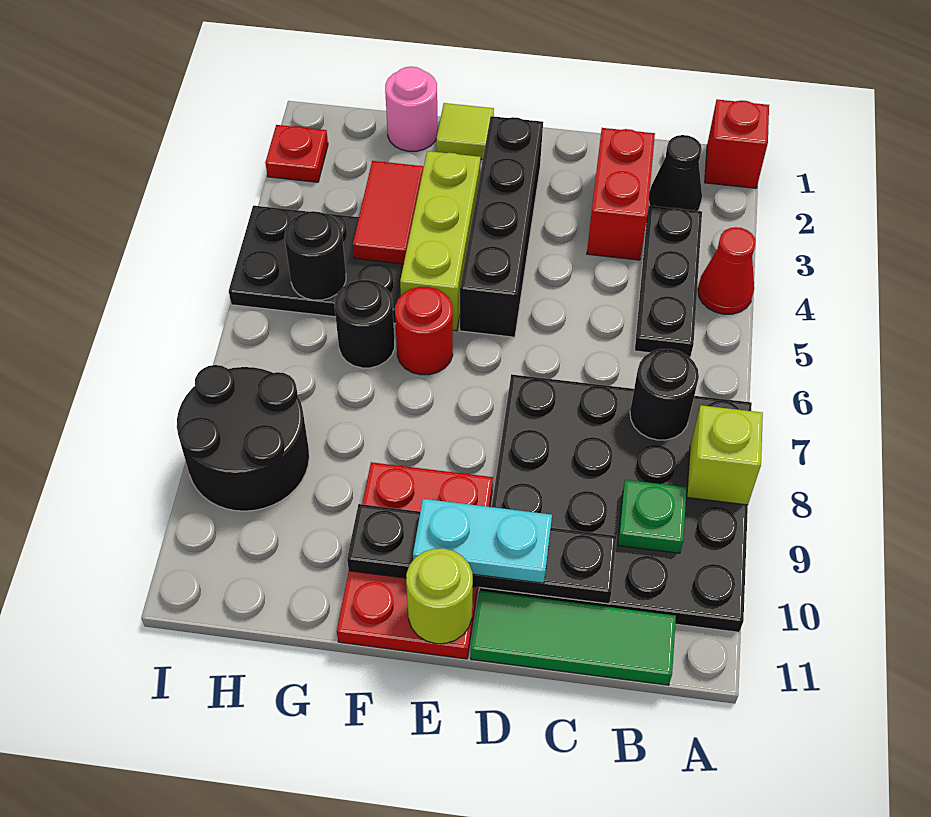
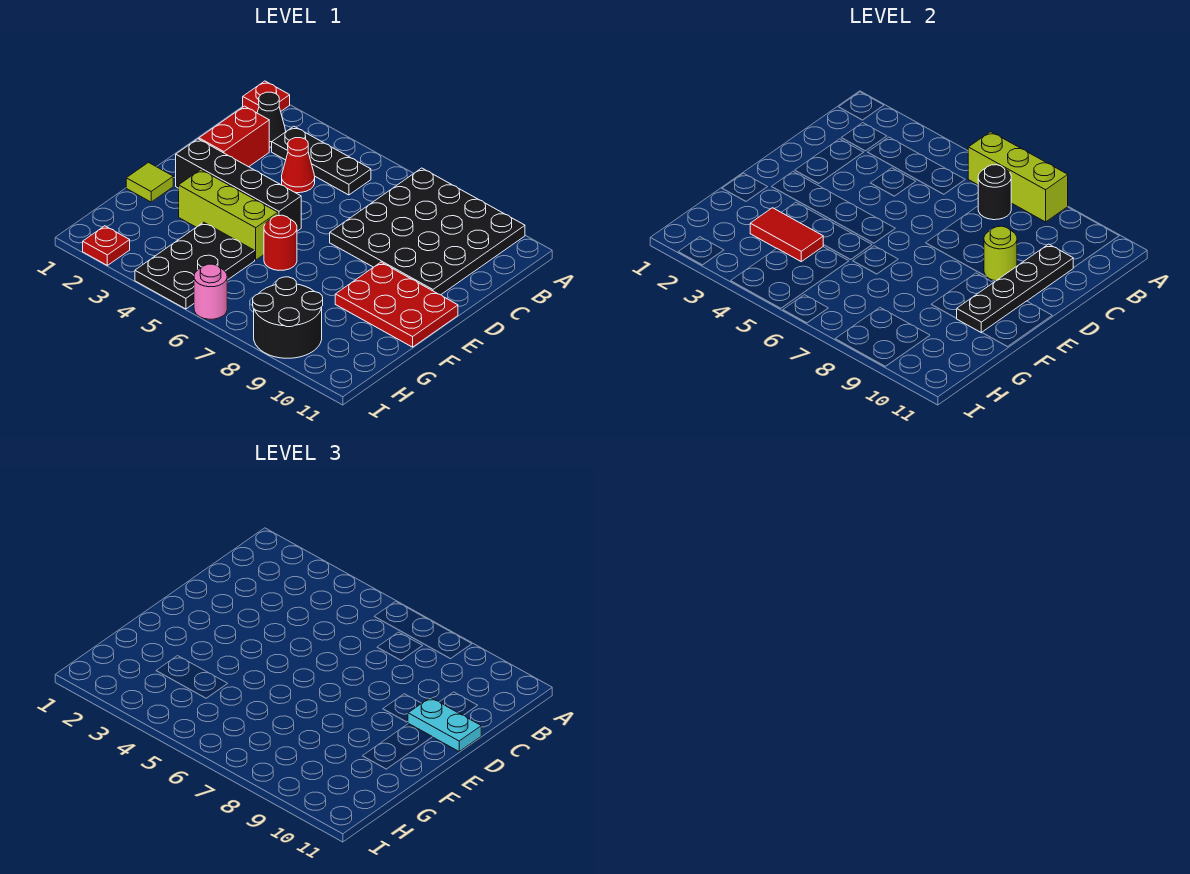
red 1x1 brick [705,100,769,188] -> red 1x1 plate [243,81,290,113]
red 1x1 cone [698,227,756,314] -> red 1x1 cone moved to [282,138,315,193]
lime 1x1 brick [687,405,763,505] -> lime 1x3 brick [968,132,1068,222]
green 1x1 plate [618,480,687,553] -> none
green 1x3 tile [471,591,676,685] -> none
red 1x2 brick [587,128,655,260] -> red 1x2 brick turned to [199,106,269,167]
cyan 1x2 plate [413,499,552,583] -> cyan 1x2 plate turned to [408,697,481,751]
lime 1x1 round brick [406,548,473,644] -> lime 1x1 round brick moved to [984,226,1017,281]
pink 1x1 round brick [385,67,438,151] -> pink 1x1 round brick moved to [194,264,227,319]
black 1x1 round brick [335,280,395,368] -> none
black 1x1 round brick [284,211,346,300] -> none

